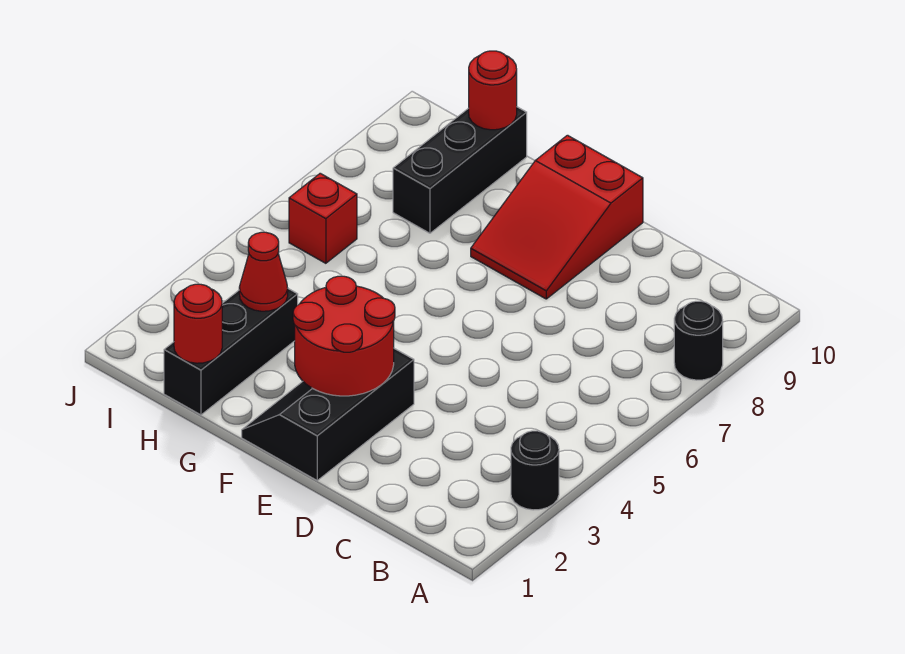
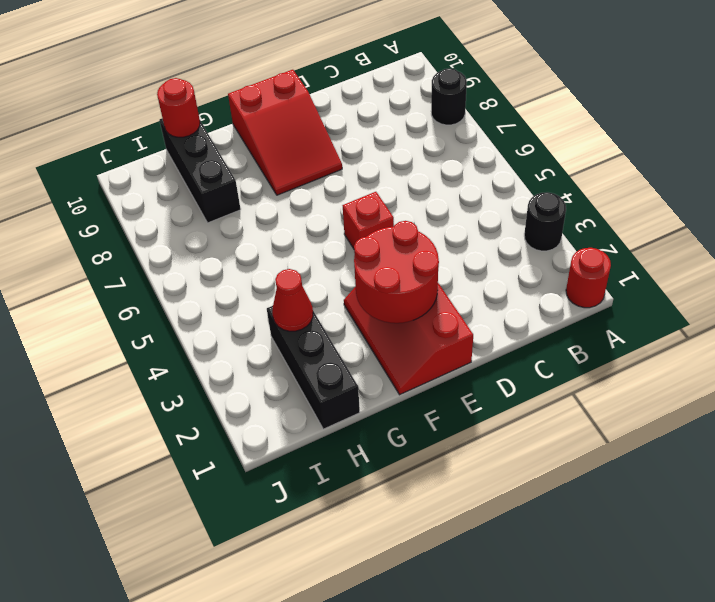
black 2x3 slope [242,349,414,480] -> red 2x3 slope [344,283,473,395]
red 1x1 round brick [174,284,222,363] -> red 1x1 round brick moved to [566,248,611,308]
red 1x1 brick [289,173,357,263] -> red 1x1 brick moved to [343,192,394,249]

